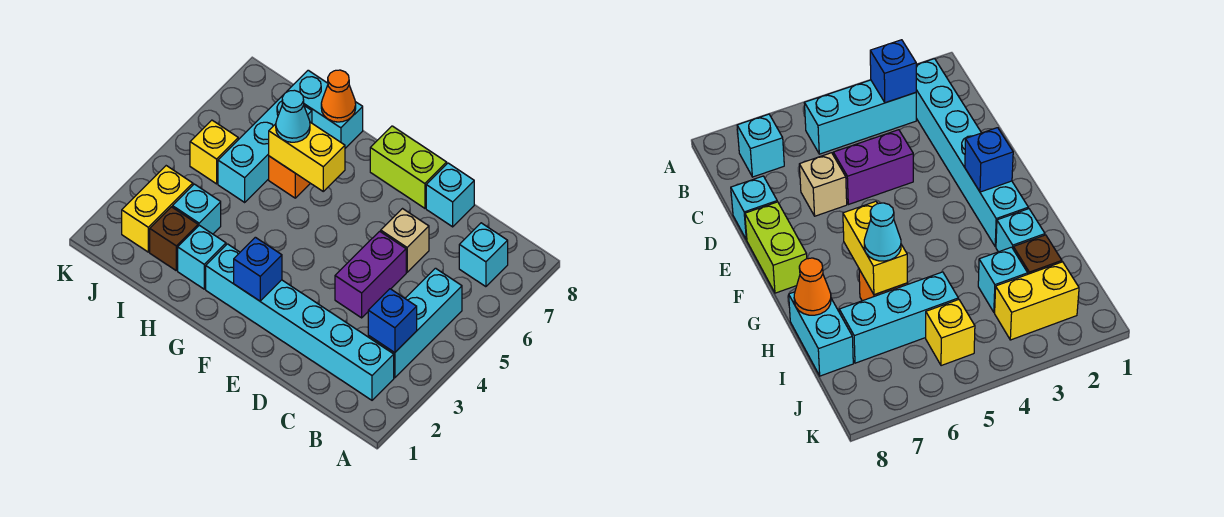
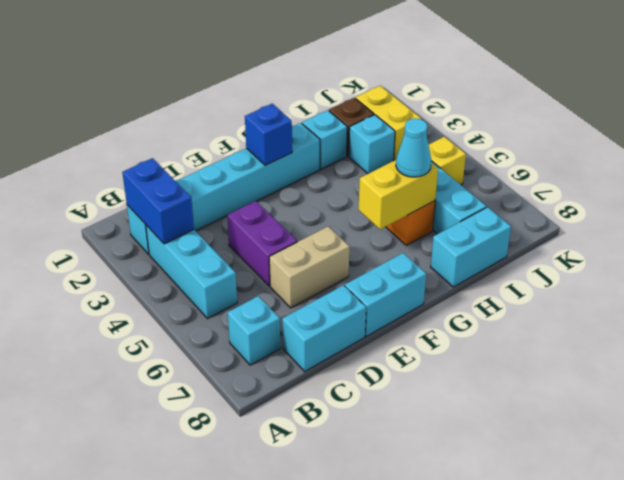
blue 1x1 brick [368,289,417,353] -> blue 1x2 brick [122,158,194,244]
tan 1x1 brick [381,209,429,272] -> tan 1x2 brick [269,227,349,308]
cyan 1x1 brick [426,163,474,227] -> cyan 1x2 brick [282,285,366,371]
lime 1x2 brick [370,126,447,208] -> cyan 1x2 brick [345,253,426,336]
orange 1x1 cone [321,70,356,122] -> none

